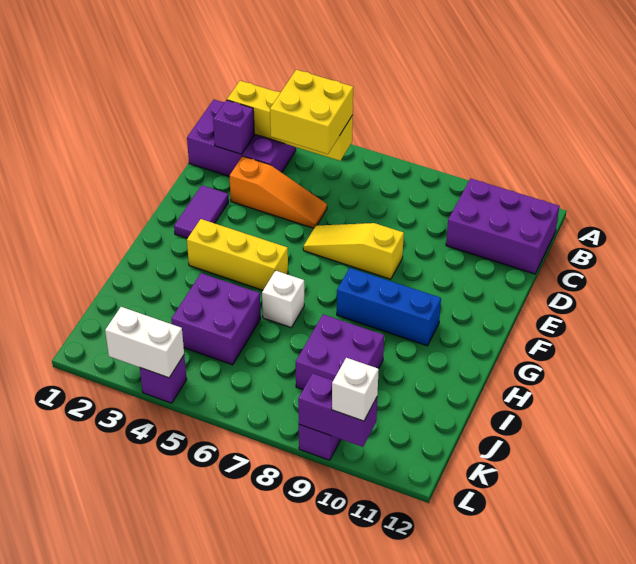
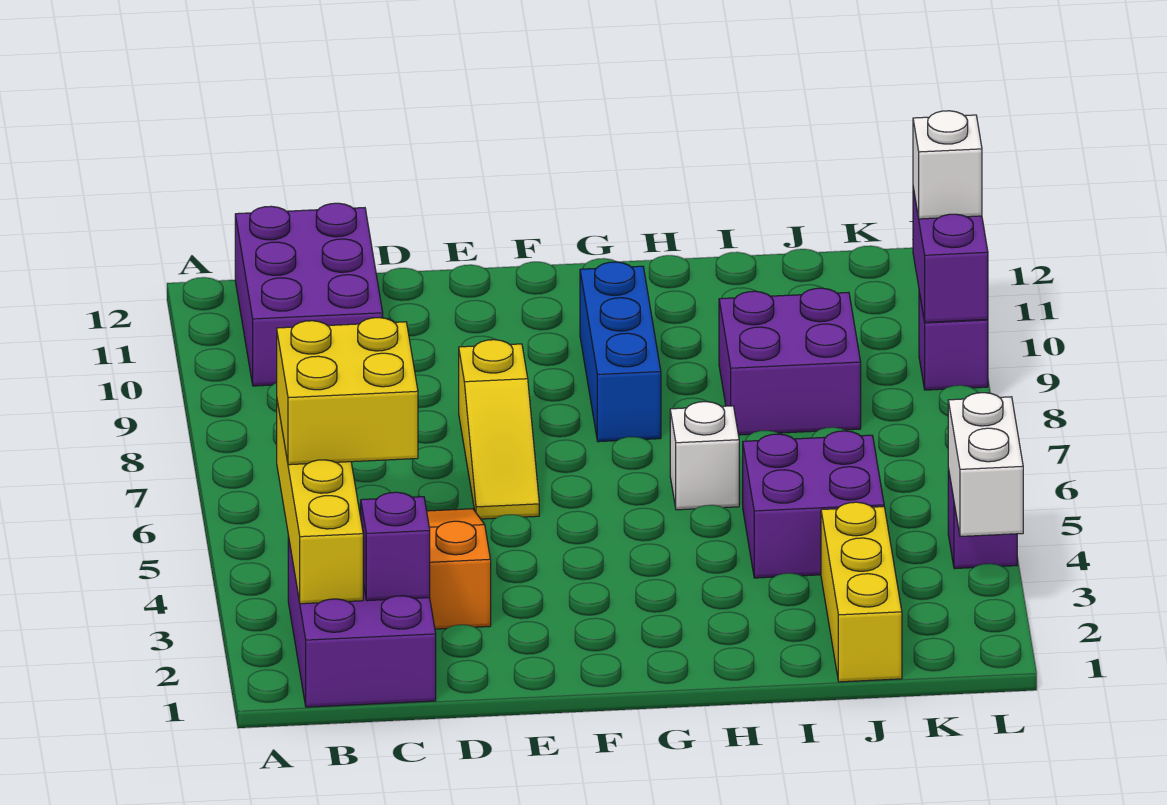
purple 1x2 tile [174,185,229,238] -> none
yellow 1x3 brick [187,219,288,290] -> yellow 1x3 brick moved to [821,502,902,682]

